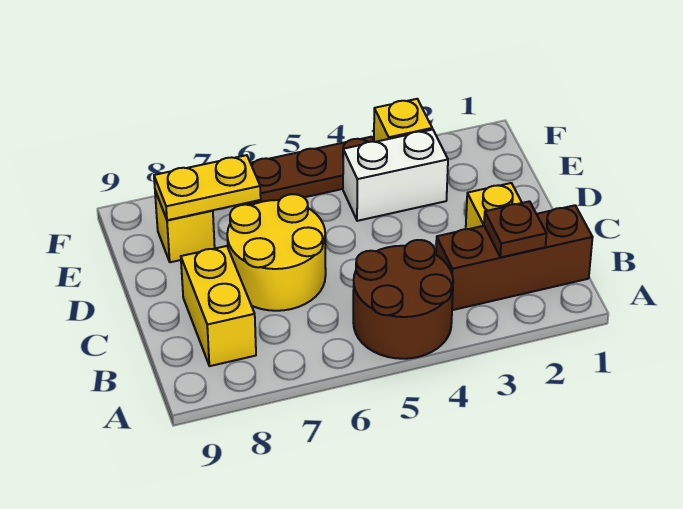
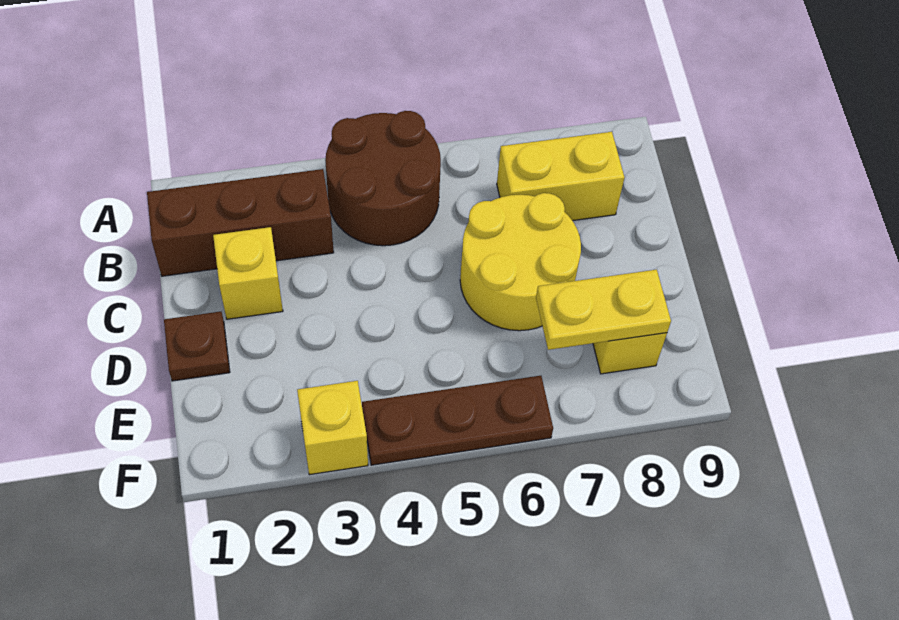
brown 1x1 plate [484,201,547,257] -> brown 1x1 plate moved to [164,312,230,381]
yellow 1x2 brick [181,246,256,366] -> yellow 1x2 brick turned to [497,132,625,221]
white 1x2 brick [343,129,448,221] -> none

